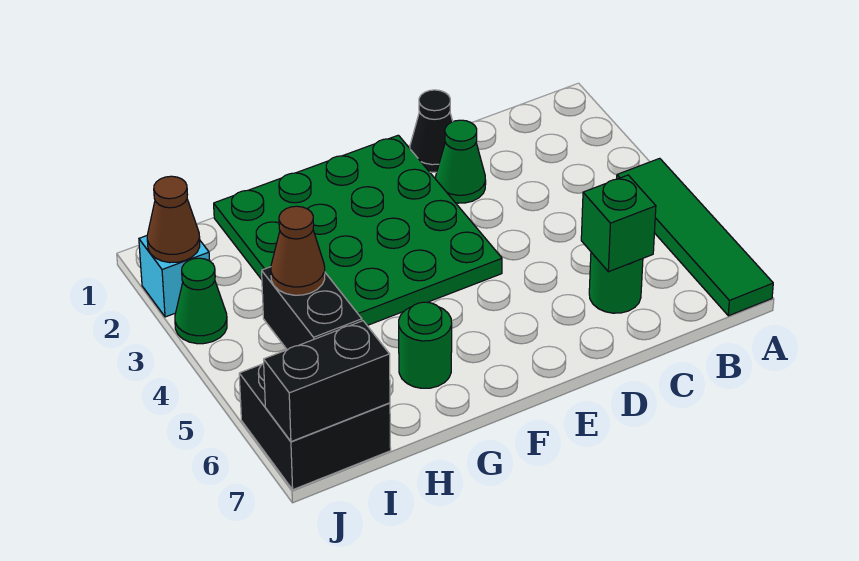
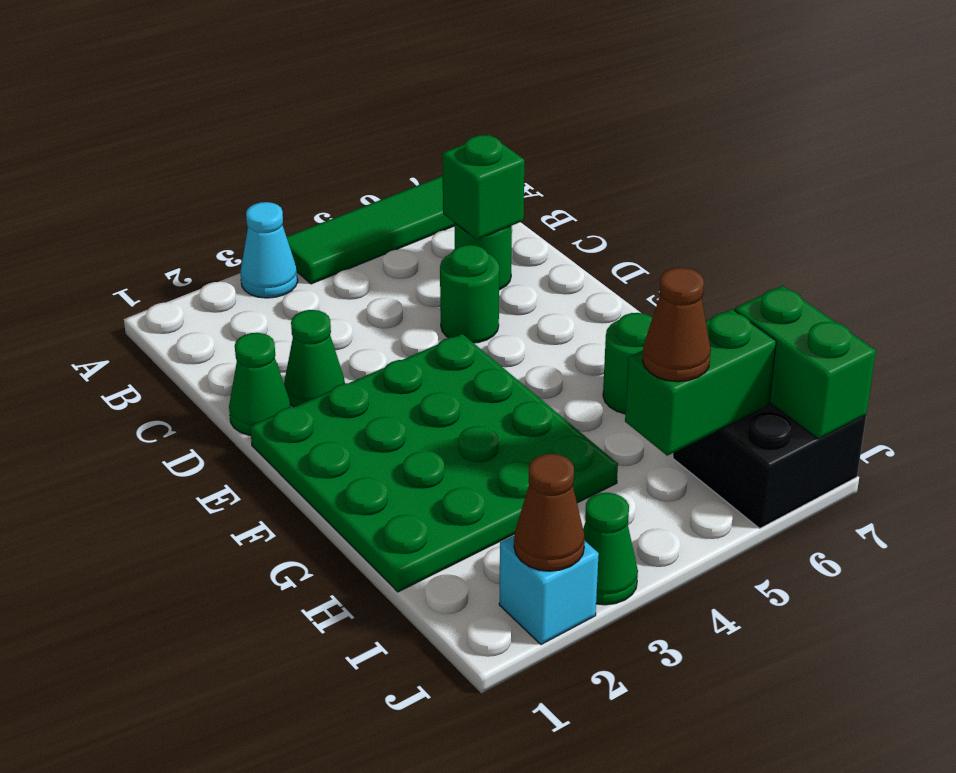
none -> cyan 1x1 cone [240,202,298,298]
black 1x1 cone [410,90,453,172] -> green 1x1 cone [229,333,291,435]
none -> green 1x1 round brick [440,245,499,343]
black 1x2 brick [262,267,362,350] -> green 1x2 brick [625,309,776,456]
black 1x2 brick [264,321,390,442] -> green 1x2 brick [734,286,876,439]

